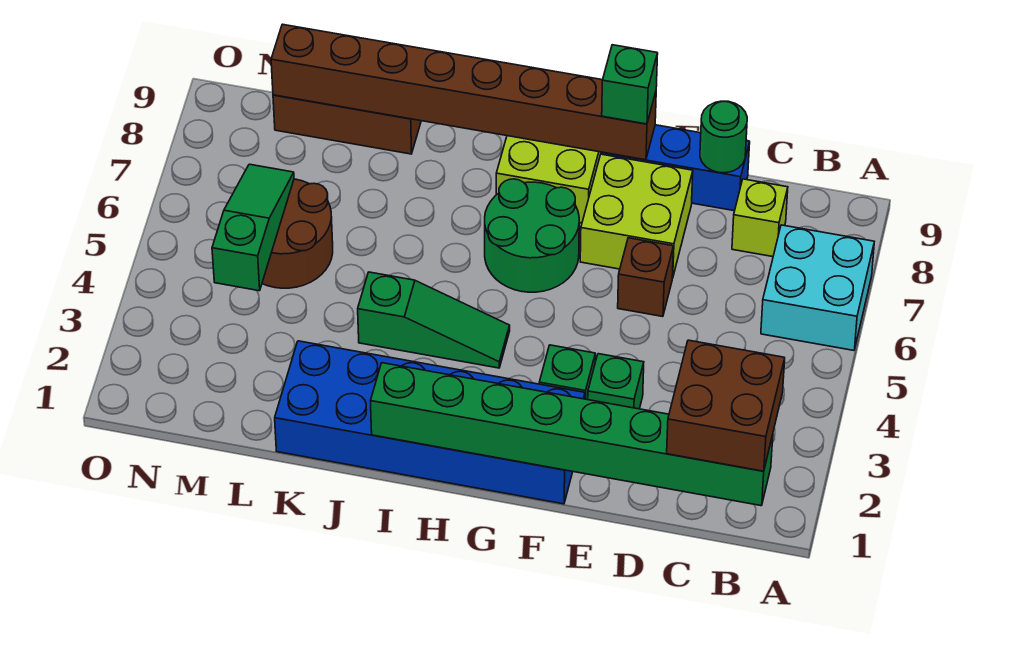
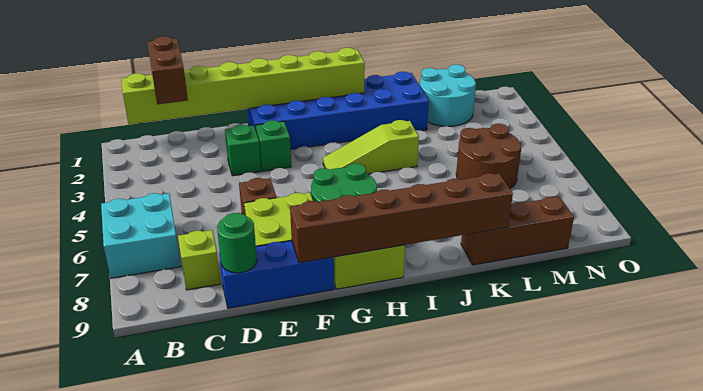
green 1x8 brick [371,363,773,506] -> lime 1x8 brick [121,48,365,124]
brown 2x2 brick [667,340,785,471] -> brown 1x2 brick [147,36,188,104]
brown 1x8 brick [271,24,656,160] -> brown 1x6 brick [290,173,513,263]
green 1x1 brick [602,45,658,124] -> none
green 1x3 slope [358,272,510,368] -> lime 1x3 slope [323,120,419,174]
none -> cyan 2x2 round brick [420,65,476,126]
green 1x3 slope [212,164,294,291] -> none

